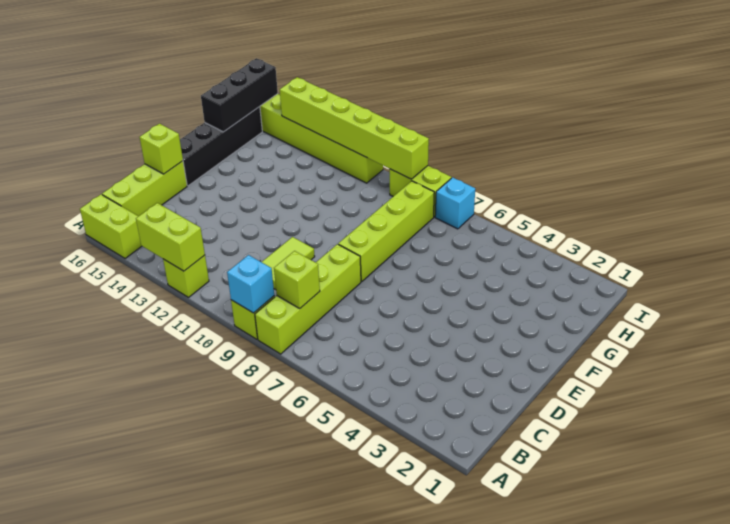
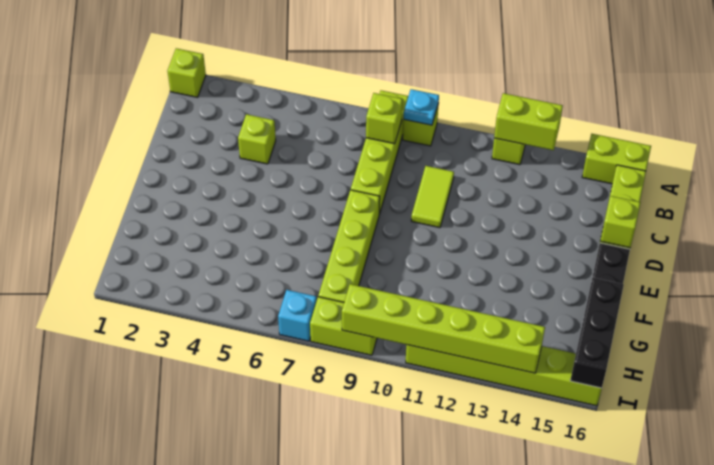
none -> lime 1x1 brick [167,48,206,97]
cyan 1x1 brick [227,255,274,313] -> cyan 1x1 plate [404,89,439,125]
none -> lime 1x1 brick [238,114,276,164]

